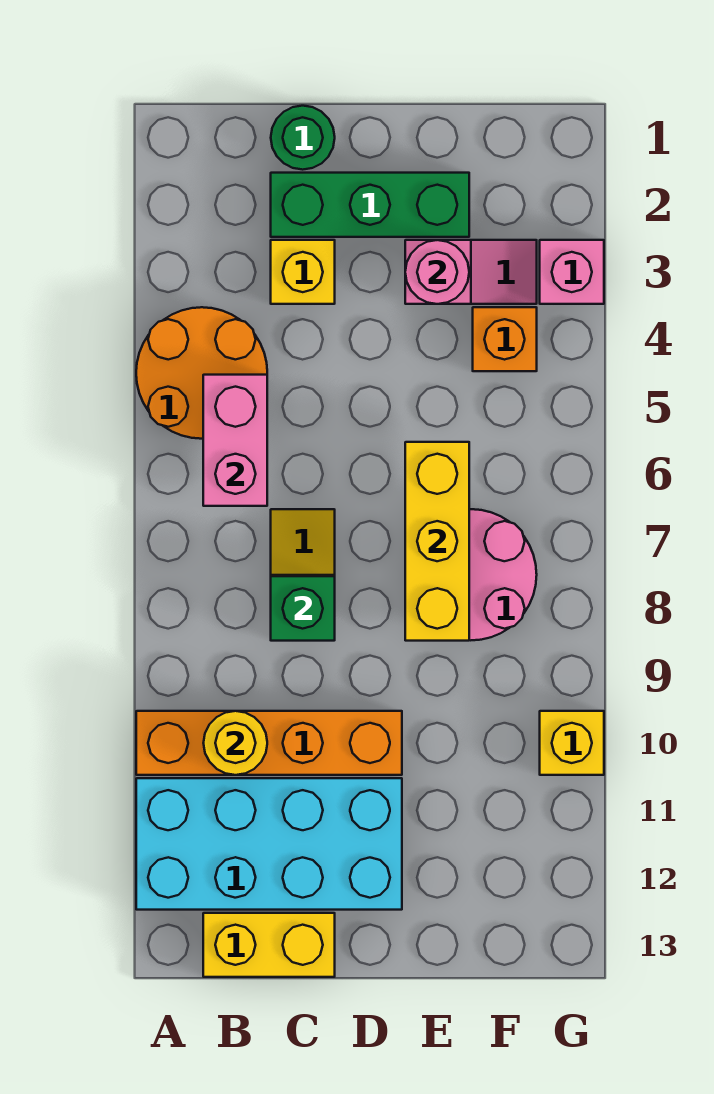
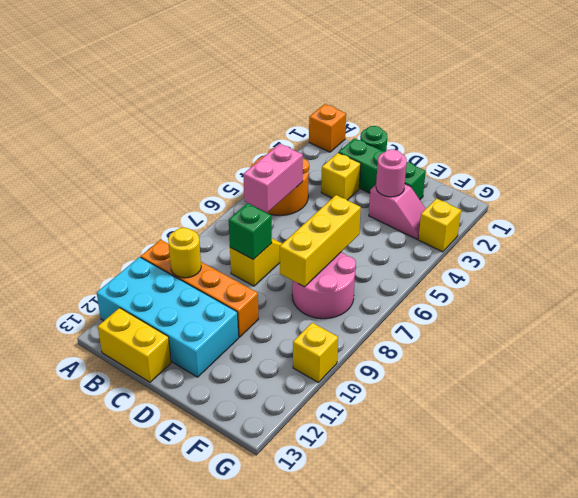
orange 1x1 brick [473,307,537,371] -> orange 1x1 brick moved to [309,104,346,152]
pink 1x1 brick [540,240,604,304] -> yellow 1x1 brick [418,199,461,252]

